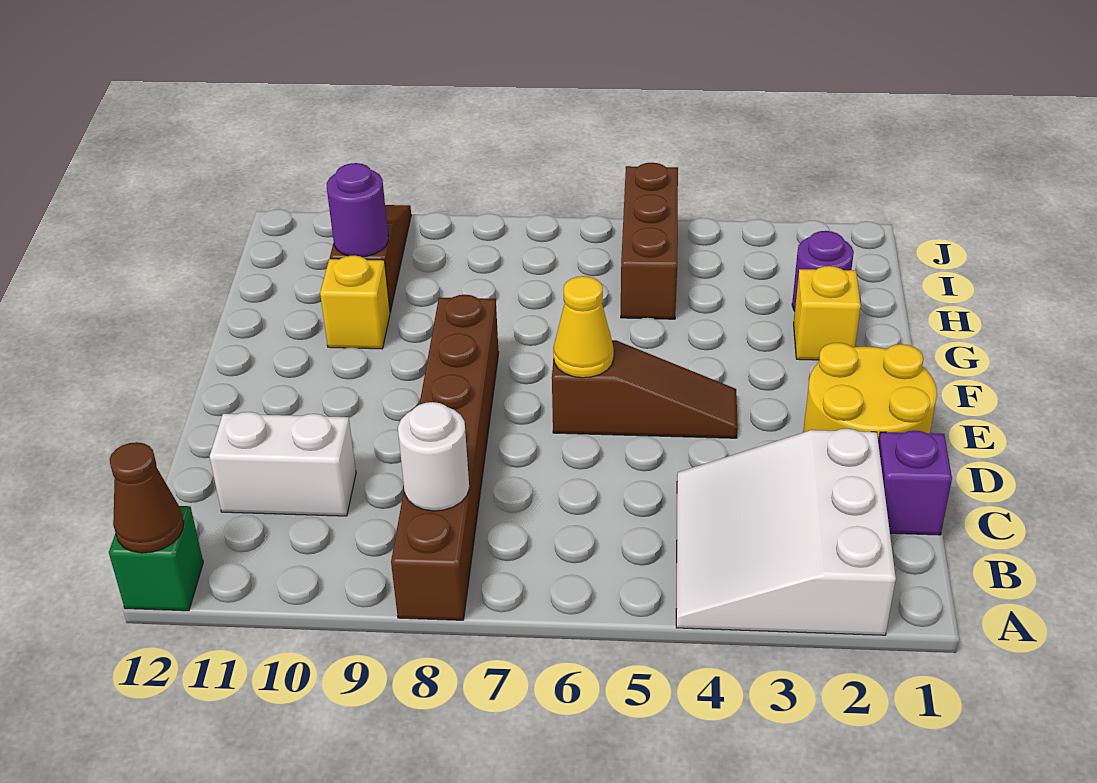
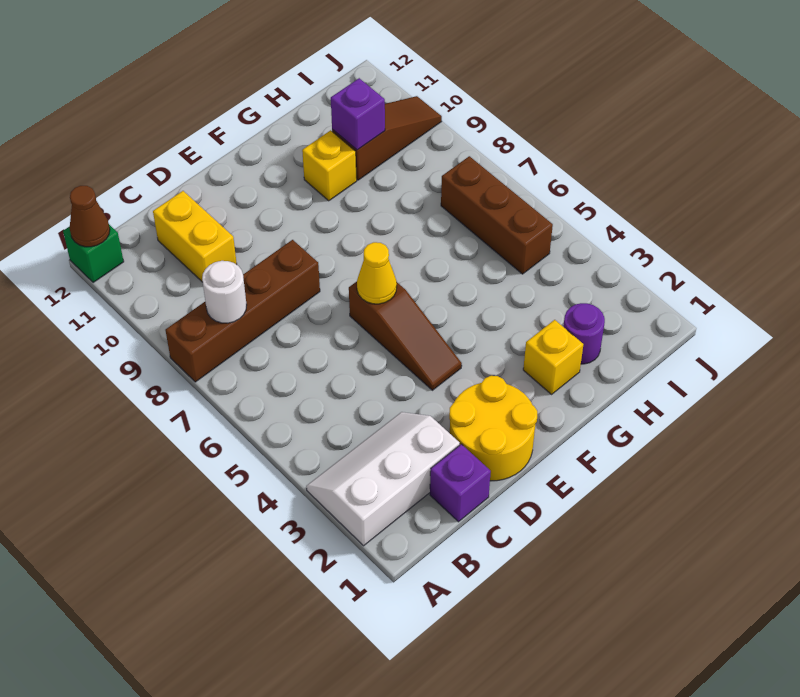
white 3x3 slope [676,429,896,635] -> white 2x3 slope [306,412,460,546]
brown 1x6 brick [391,295,499,620] -> brown 1x4 brick [165,240,320,382]
white 1x2 brick [210,412,356,516] -> yellow 1x2 brick [153,191,237,282]
brown 1x3 brick [621,163,678,319] -> brown 1x3 brick turned to [441,156,553,274]
purple 1x1 round brick [327,163,388,257] -> purple 1x1 brick [331,78,385,150]

